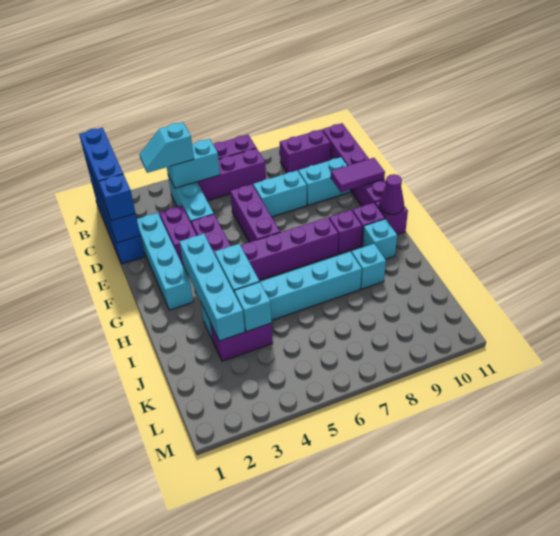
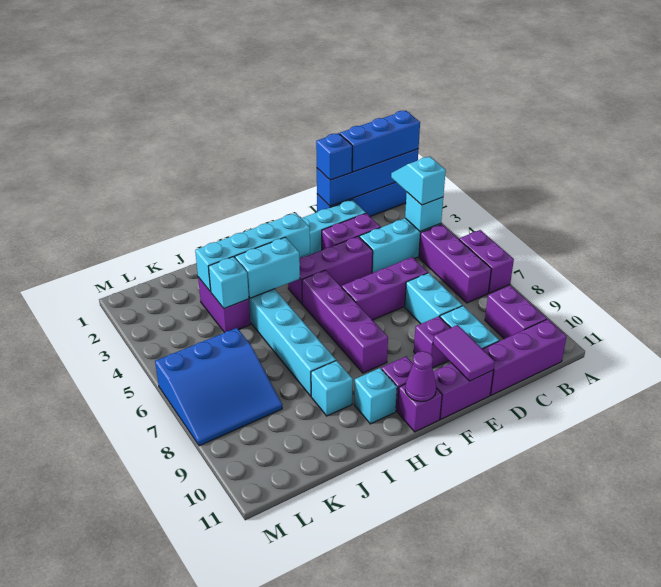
cyan 1x2 brick [167,139,220,188] -> cyan 1x1 brick [405,192,443,231]
purple 1x1 brick [329,210,362,254] -> purple 1x1 brick moved to [414,316,450,368]
none -> blue 3x3 slope [155,328,282,446]

